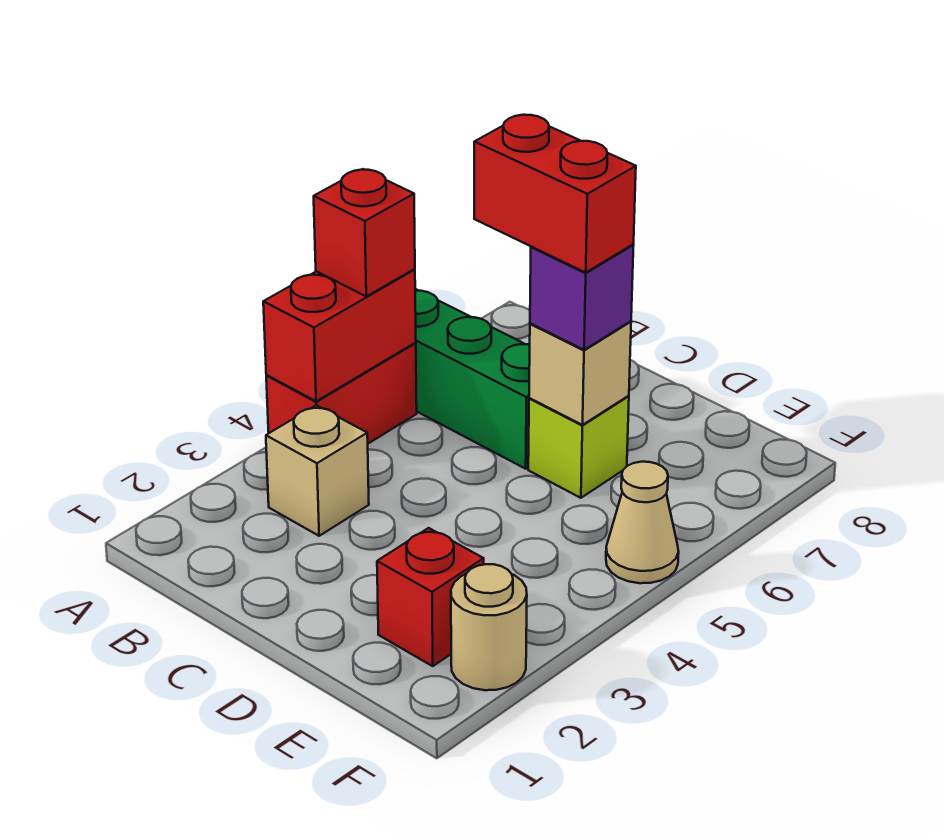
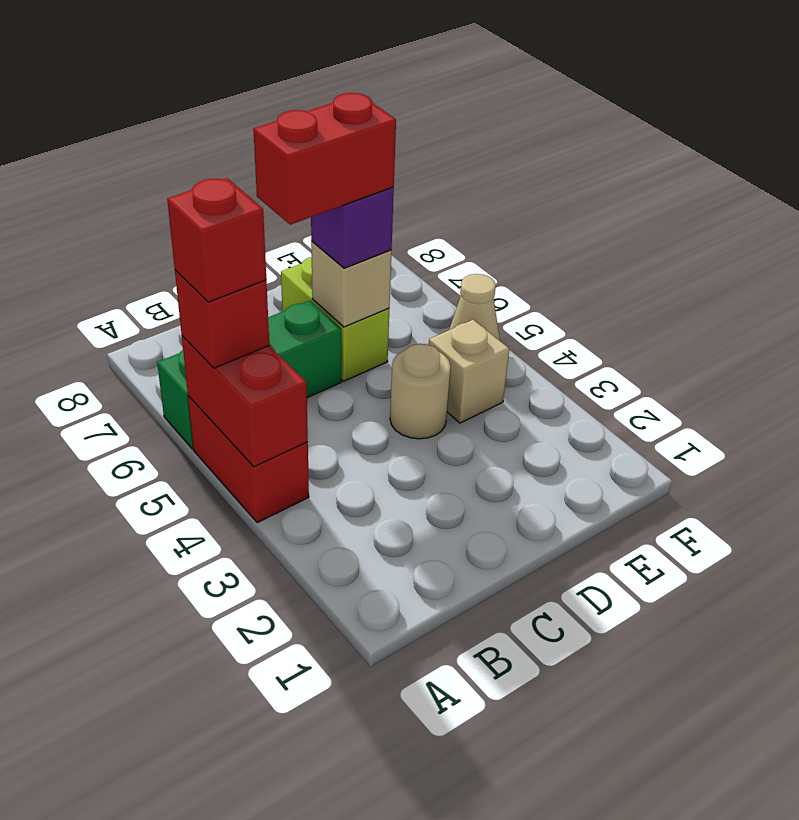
tan 1x1 brick [266,405,369,536] -> tan 1x1 brick moved to [429,320,509,423]
lime 1x1 brick [528,396,629,498] -> lime 1x2 brick [281,257,389,381]
red 1x1 brick [377,528,484,666] -> red 1x1 brick moved to [167,178,266,302]
tan 1x1 round brick [451,564,527,690] -> tan 1x1 round brick moved to [390,344,451,439]

